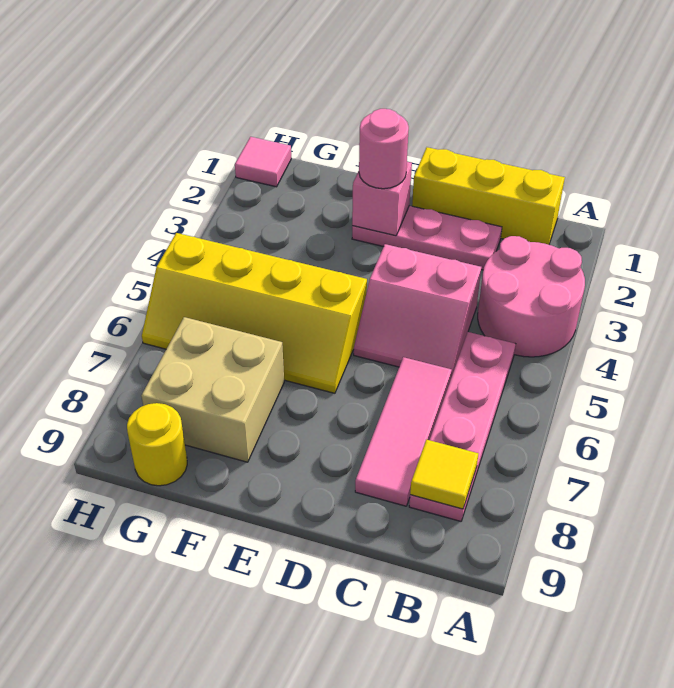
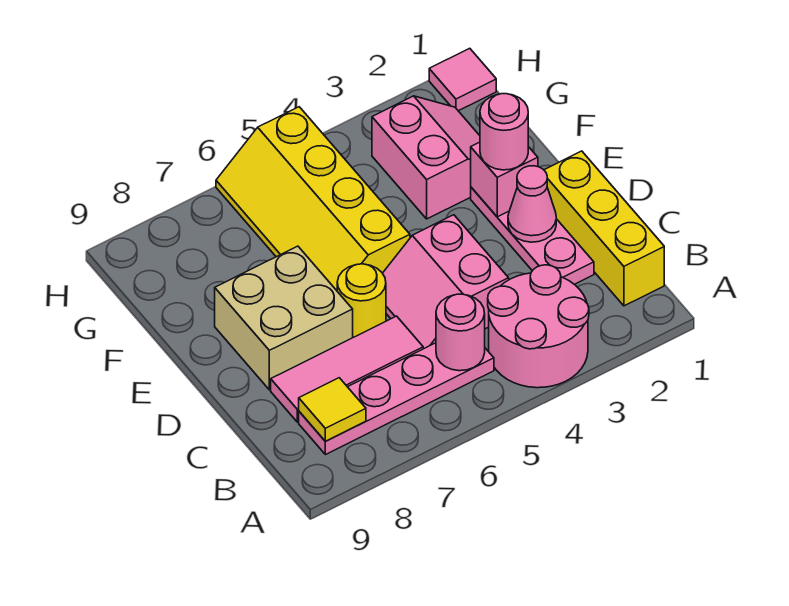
none -> pink 1x1 round brick [436,294,485,371]
none -> pink 1x1 cone [508,166,556,242]
none -> pink 2x2 slope [372,96,480,219]
tan 2x2 brick [141,317,284,462] -> tan 2x2 brick moved to [215,246,353,390]
yellow 1x1 round brick [127,403,187,486] -> yellow 1x1 round brick moved to [337,264,386,337]

